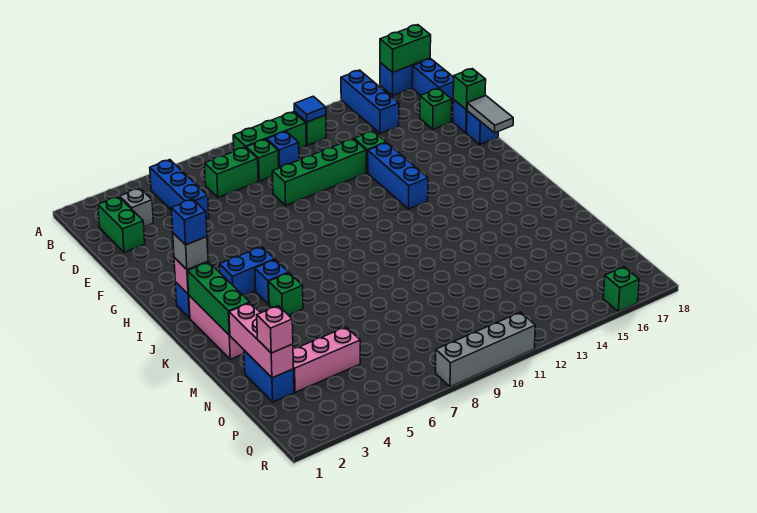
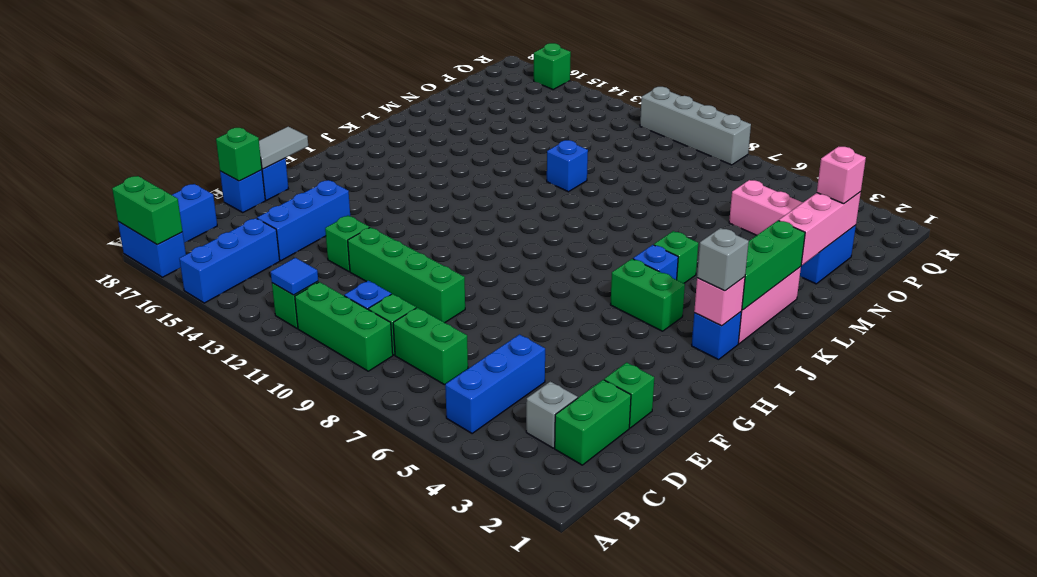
green 1x1 brick [420,88,452,129] -> green 1x1 brick moved to [604,362,654,428]
blue 1x3 brick [368,143,428,209] -> blue 1x3 brick moved to [257,180,350,261]
blue 1x1 brick [171,199,207,245] -> blue 1x1 brick moved to [547,140,588,192]
blue 1x2 brick [219,247,275,296] -> green 1x2 brick [610,259,685,331]

